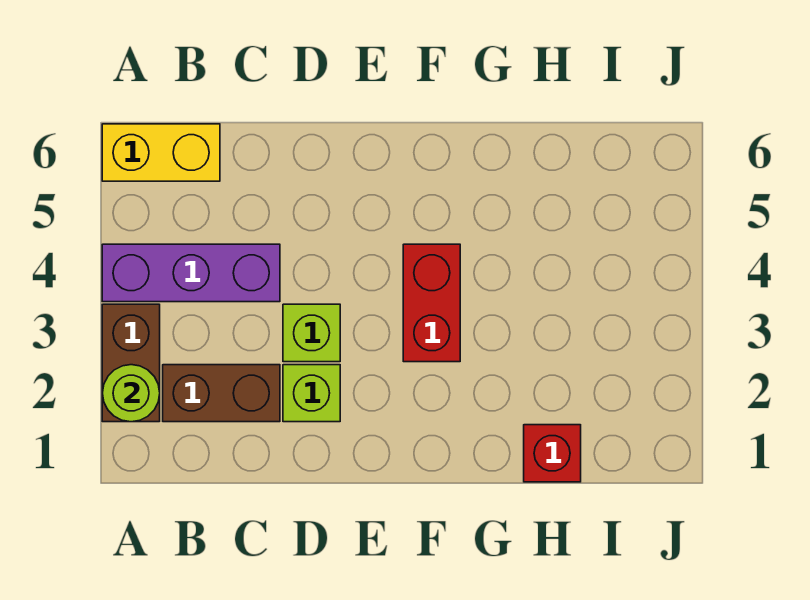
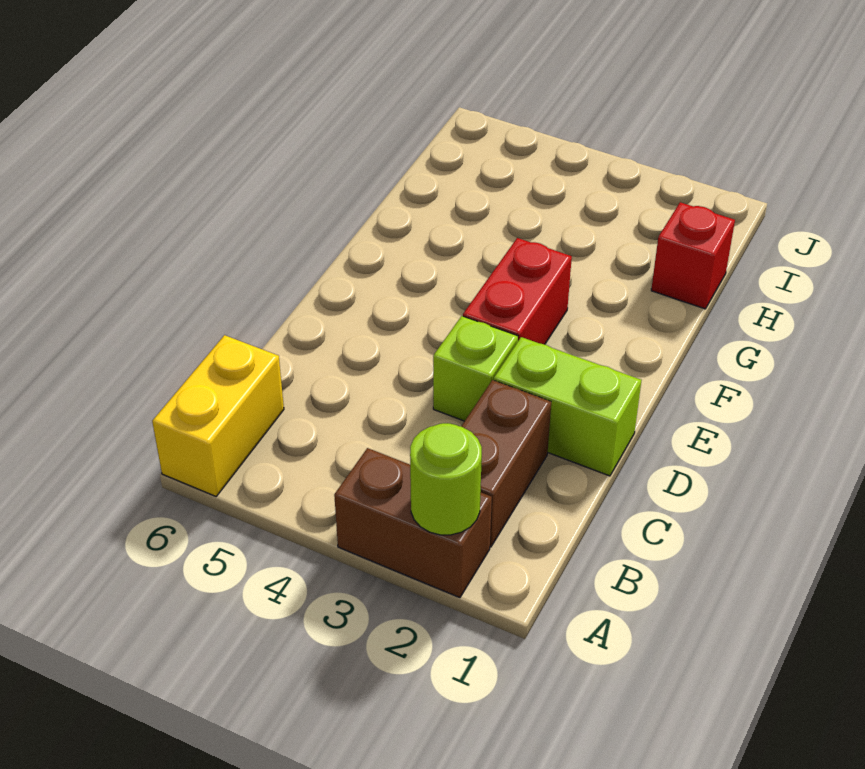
purple 1x3 brick [102,244,280,302] -> none
lime 1x1 brick [283,365,340,422] -> lime 1x2 brick [494,337,641,476]
red 1x2 brick [403,244,460,362] -> red 1x2 brick turned to [463,238,572,344]

